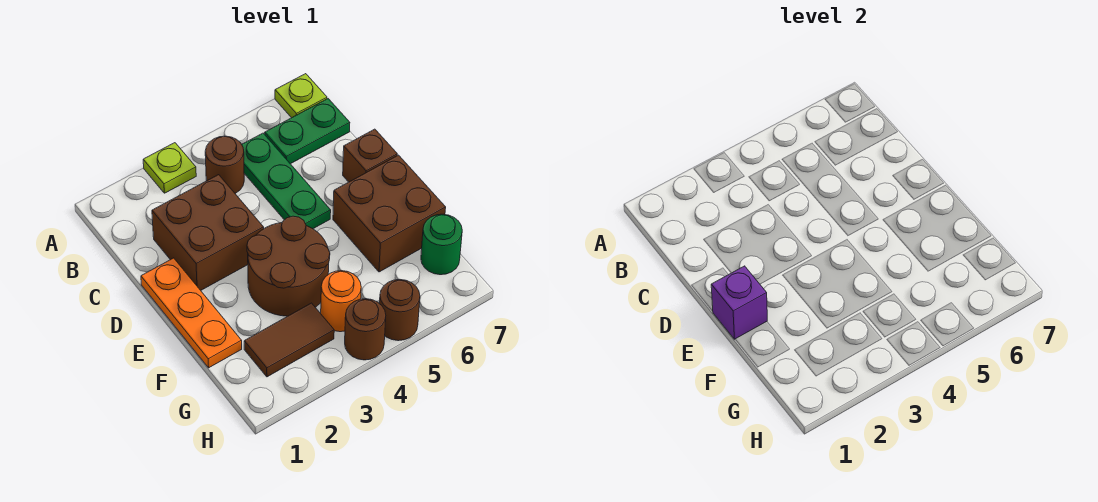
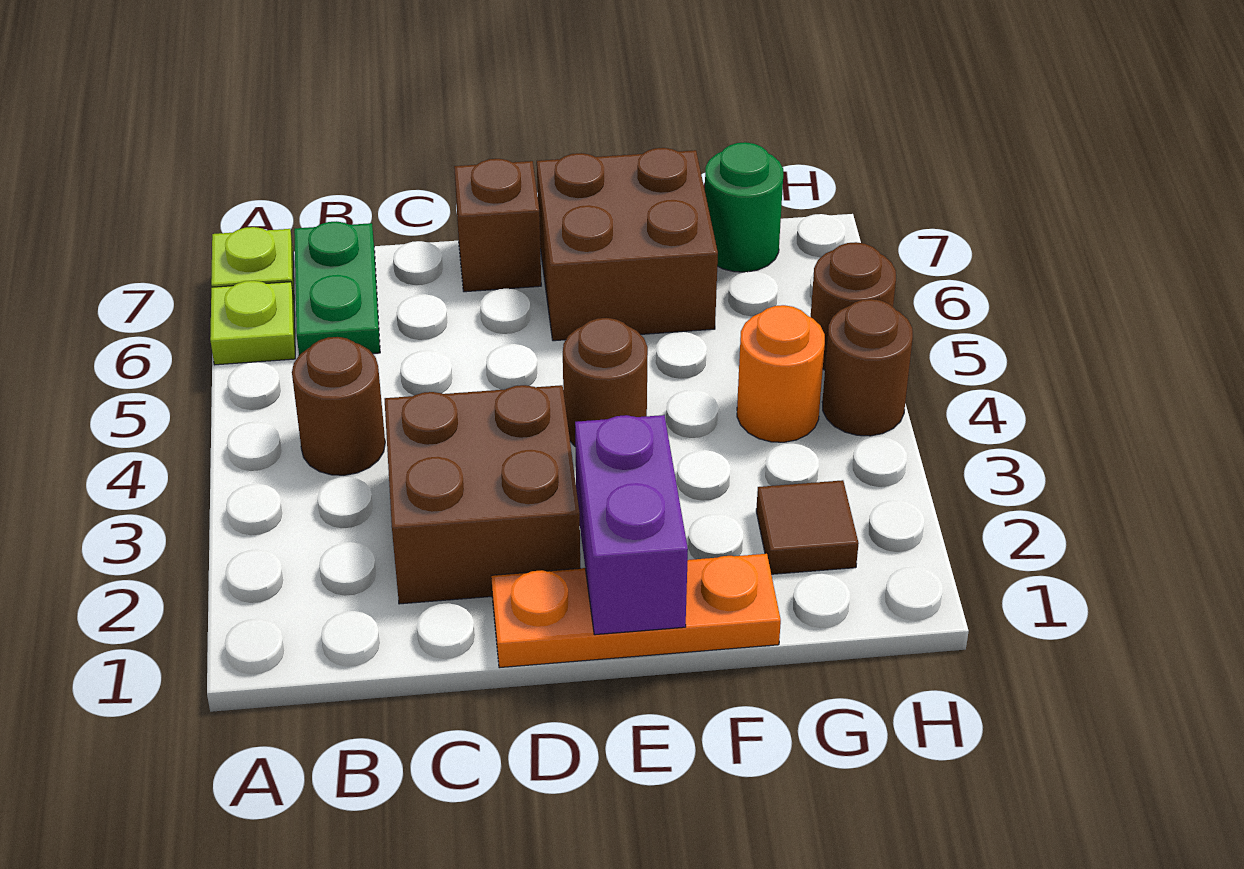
lime 1x1 plate [143,143,196,193] -> lime 1x1 plate moved to [210,281,295,365]
green 1x3 plate [242,133,331,229] -> none
purple 1x1 brick [711,266,767,339] -> purple 1x2 brick [575,415,688,635]
brown 2x2 round brick [247,216,330,316] -> brown 1x1 round brick [563,318,648,447]
brown 1x2 tile [244,303,334,377] -> brown 1x1 tile [756,480,859,574]

